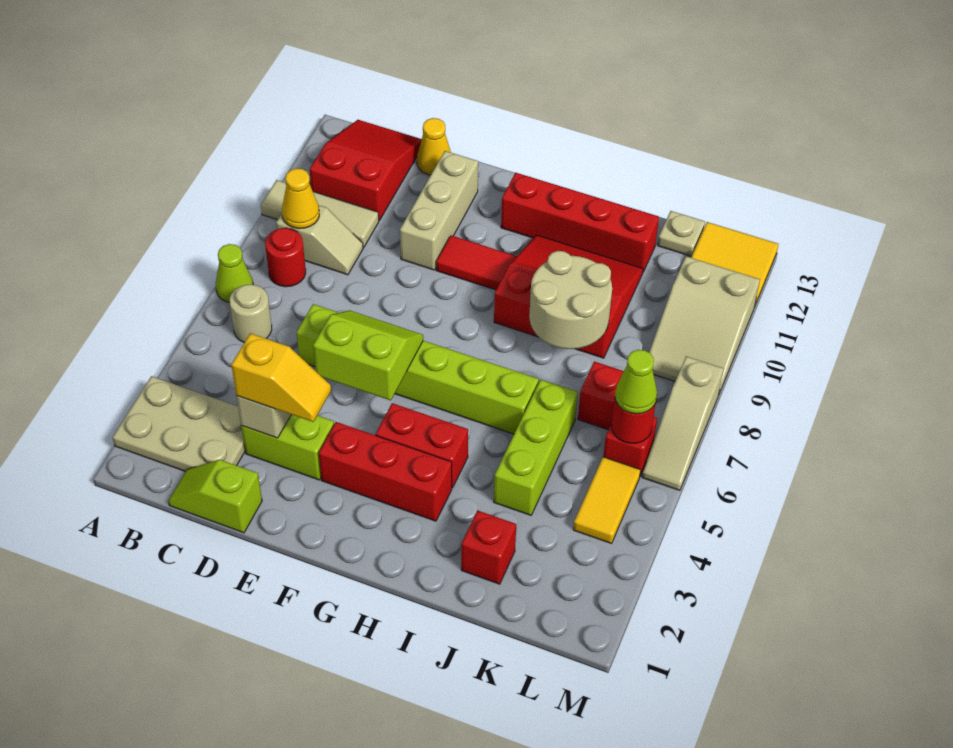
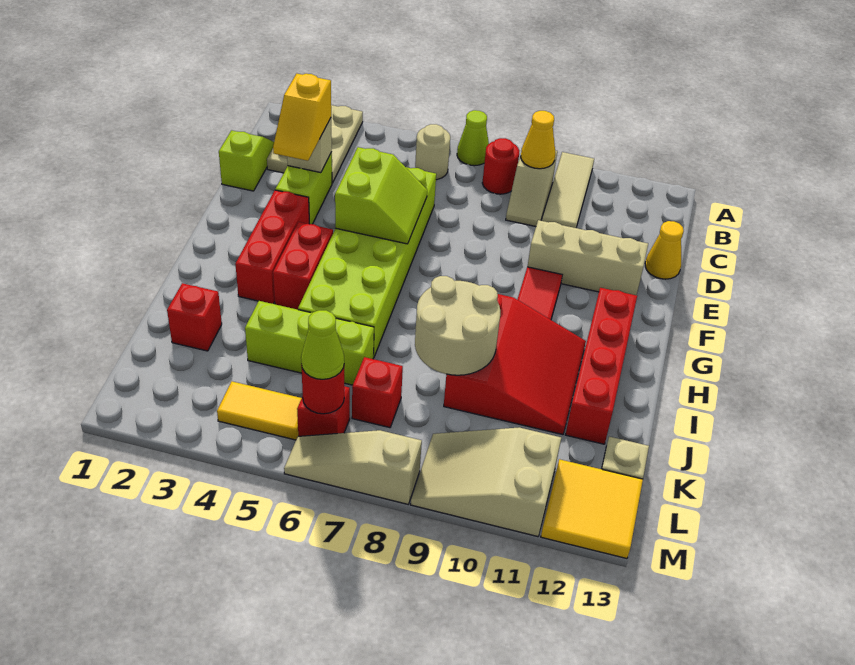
red 2x3 slope [310,120,422,221] -> none
lime 1x6 brick [296,304,539,434] -> lime 2x6 brick [298,167,436,358]

